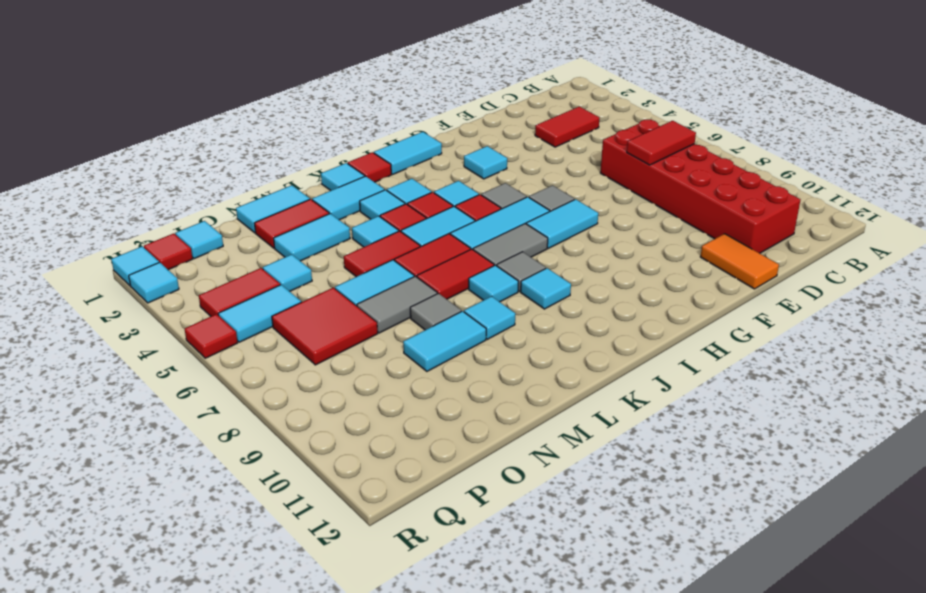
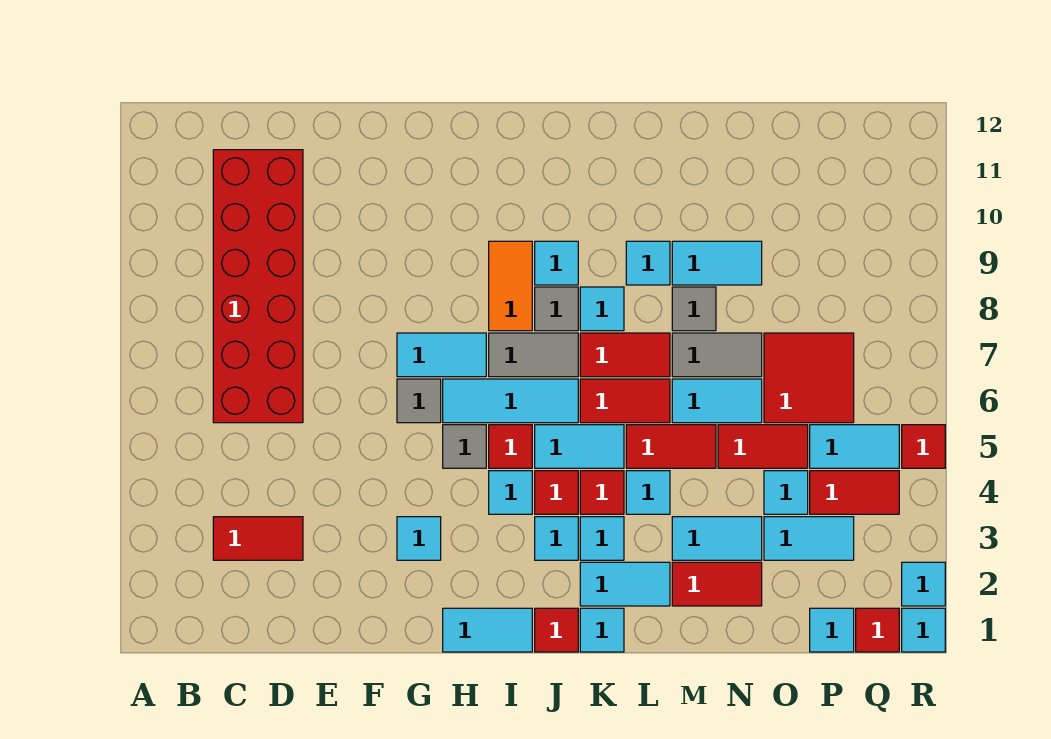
red 1x2 tile [627,121,696,165] -> red 1x2 tile moved to [718,425,808,468]
orange 1x2 tile [700,234,779,289] -> orange 1x2 tile moved to [489,241,532,331]
cyan 1x2 tile [236,185,310,233] -> cyan 1x2 tile moved to [764,517,854,560]

